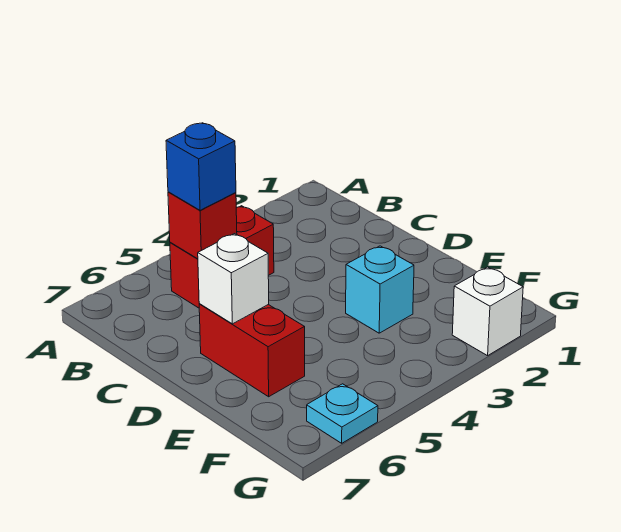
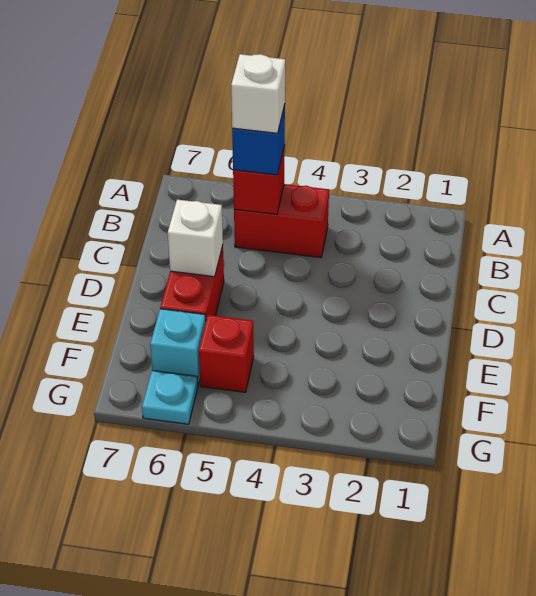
cyan 1x1 brick [346,246,414,333] -> cyan 1x1 brick moved to [150,309,206,385]
none -> red 1x1 brick [199,315,254,392]
white 1x1 brick [452,267,523,356] -> white 1x1 brick moved to [231,54,285,133]

